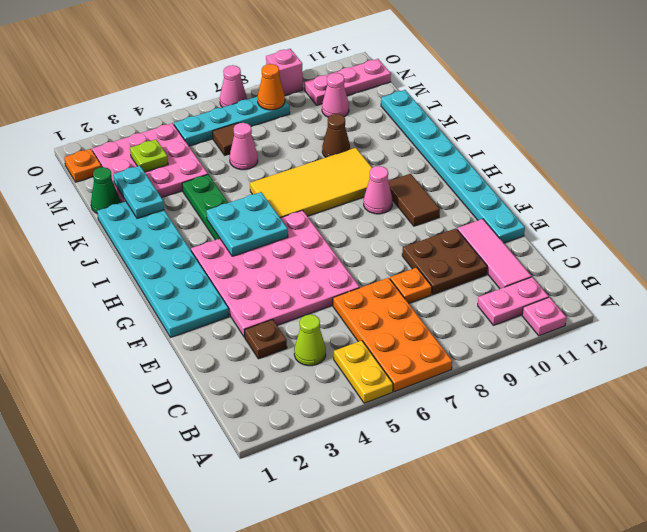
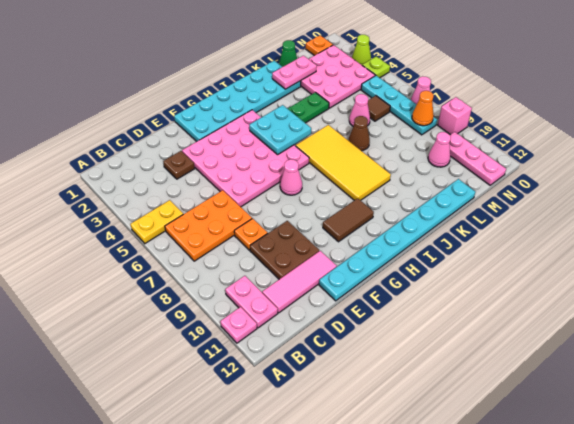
orange 2x4 plate [333,278,452,392] -> orange 2x3 plate [165,190,252,261]
lime 1x1 cone [294,314,326,366] -> lime 1x1 cone moved to [352,35,371,65]
pink 1x1 cone [364,166,393,214] -> pink 1x1 cone moved to [280,159,302,195]
cyan 1x2 plate [113,166,164,218] -> pink 1x2 plate [272,56,317,89]
brown 1x1 cone [322,114,350,157] -> brown 1x1 cone moved to [349,116,370,151]
lime 1x1 plate [130,140,168,172] -> lime 1x1 plate moved to [362,56,390,78]

